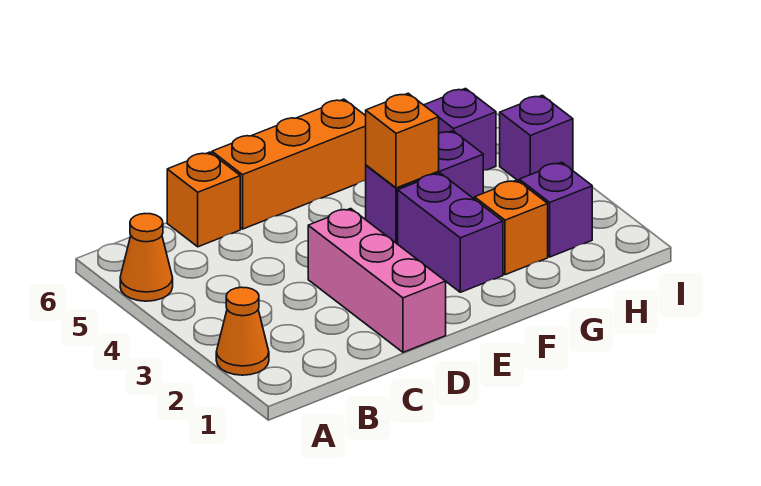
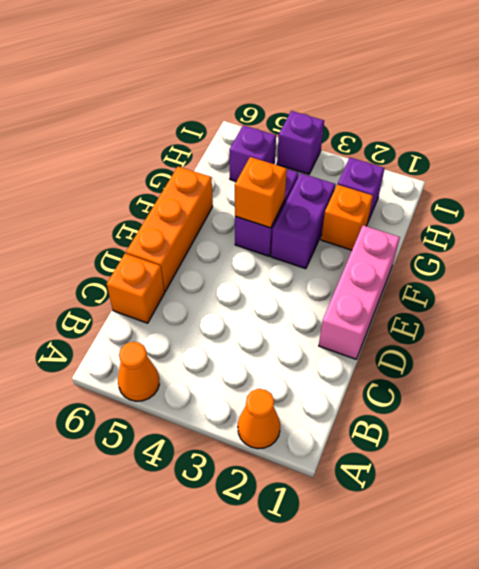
pink 1x3 brick [308,209,446,352] -> pink 1x3 brick turned to [319,226,400,359]
purple 1x2 brick [398,173,503,292] -> purple 1x2 brick turned to [271,173,335,269]

